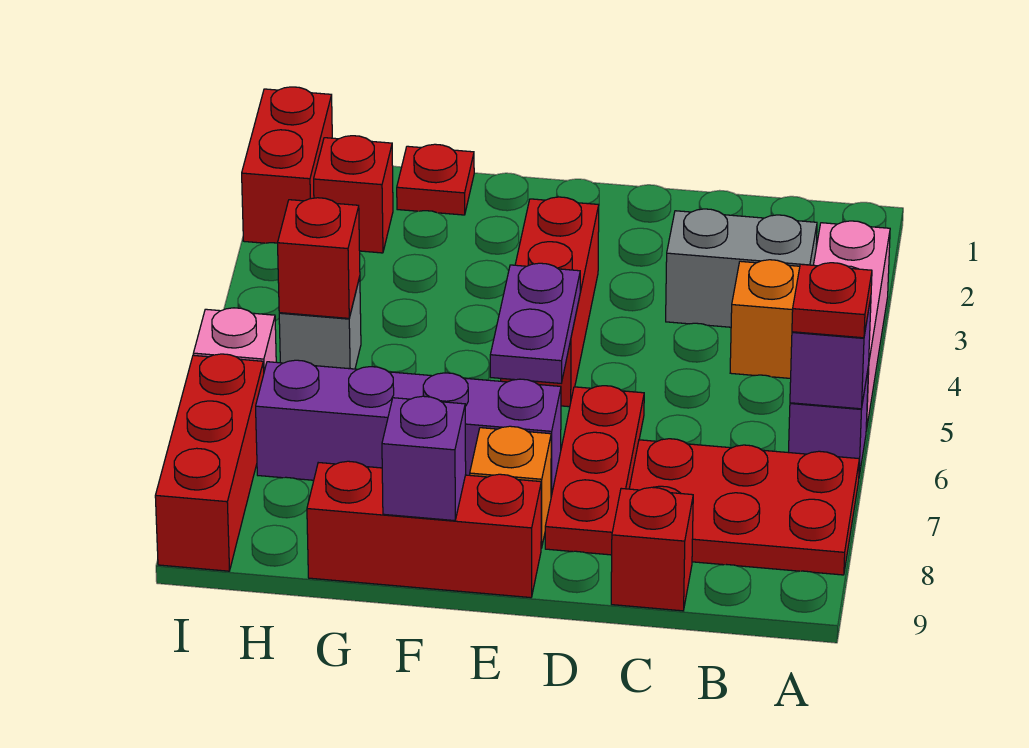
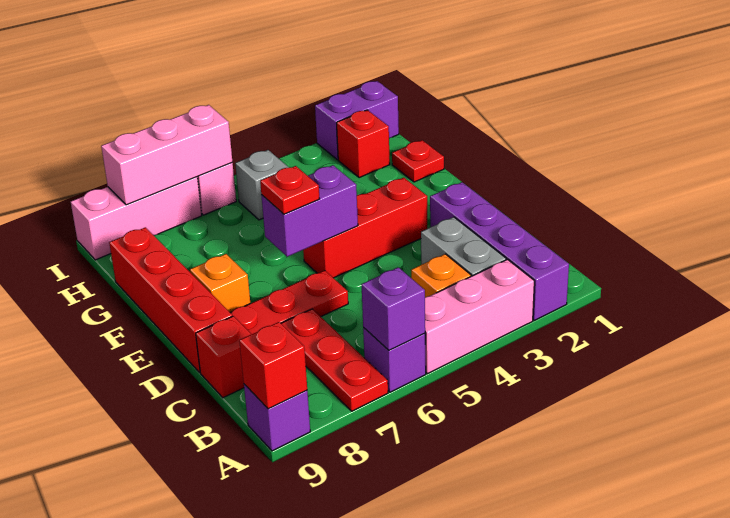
red 1x1 plate [792,263,872,338] -> red 1x1 plate moved to [260,166,320,214]
red 2x3 plate [629,439,859,575] -> red 1x3 plate [281,309,388,411]
purple 1x2 plate [490,263,580,383] -> purple 1x2 brick [261,165,358,257]
purple 1x4 brick [256,360,561,496] -> purple 1x4 brick moved to [430,182,569,320]
red 1x3 brick [307,461,541,598] -> red 1x4 brick [109,227,232,373]
purple 1x1 brick [382,396,466,521] -> purple 1x1 brick moved to [244,384,310,451]
red 1x1 brick [278,198,360,318] -> red 1x1 brick moved to [239,322,307,409]
red 1x2 brick [242,87,332,243] -> purple 1x2 brick [315,81,399,160]
none -> pink 1x3 brick [101,105,232,205]
red 1x3 brick [155,354,264,571] -> pink 1x3 brick [71,177,202,260]

